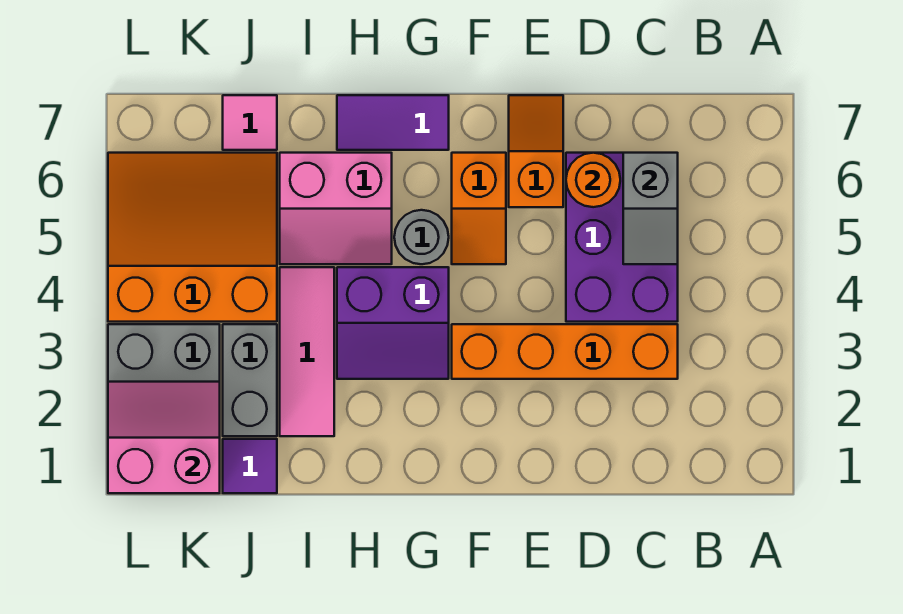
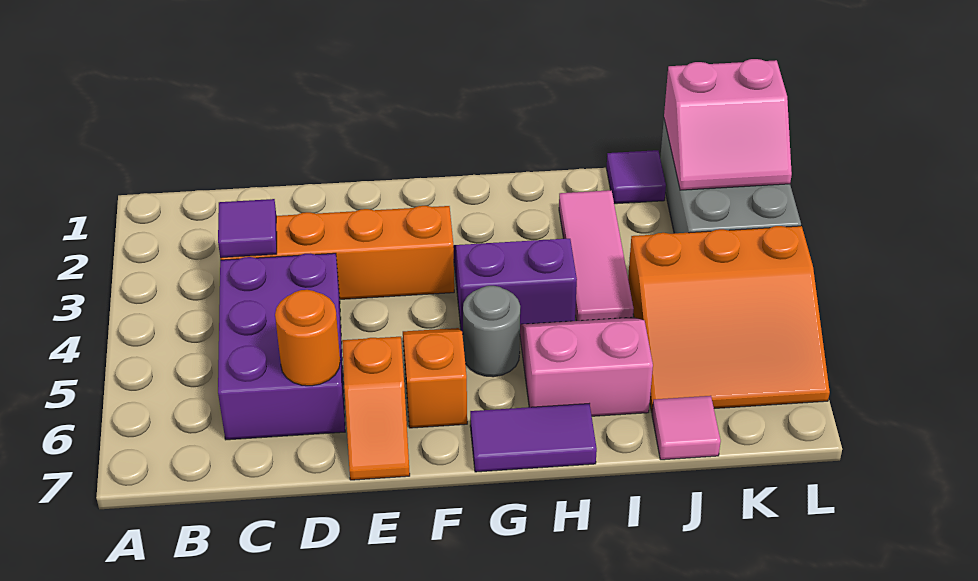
none -> purple 1x1 tile [218,199,277,258]
grey 1x2 slope [623,153,678,264] -> none
grey 1x2 brick [223,324,277,436] -> none

